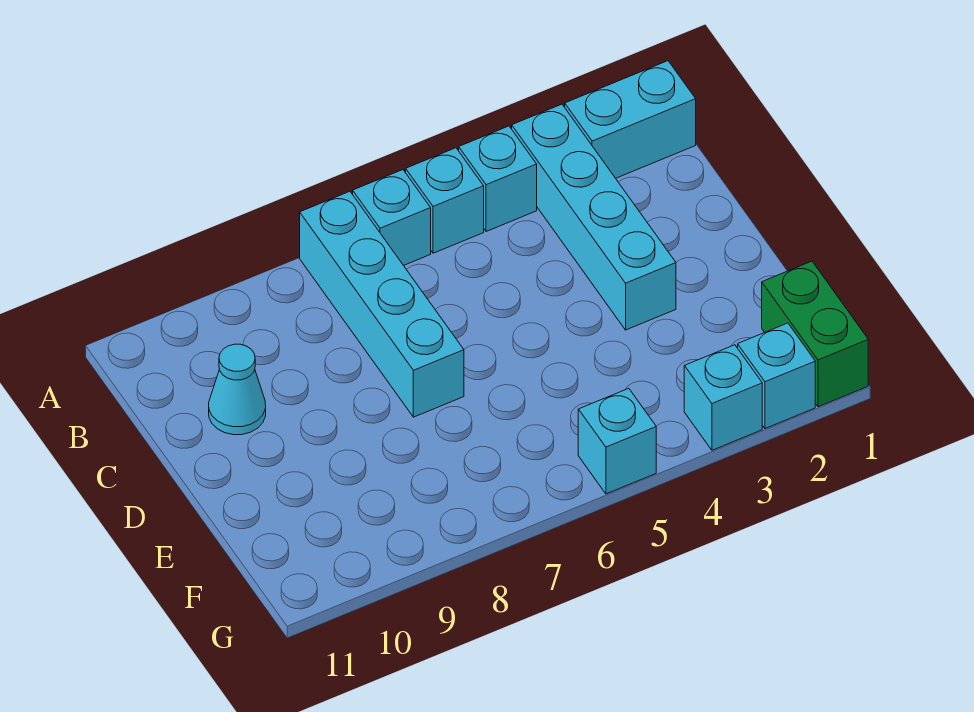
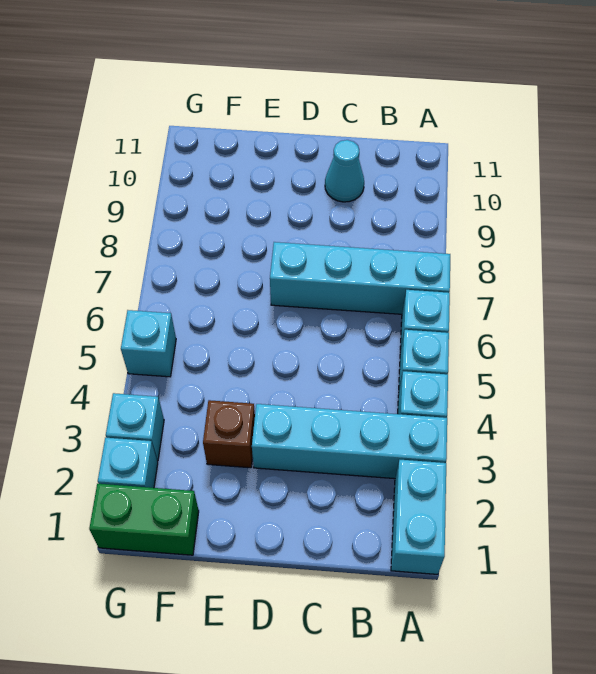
none -> brown 1x1 brick [203,400,255,468]

